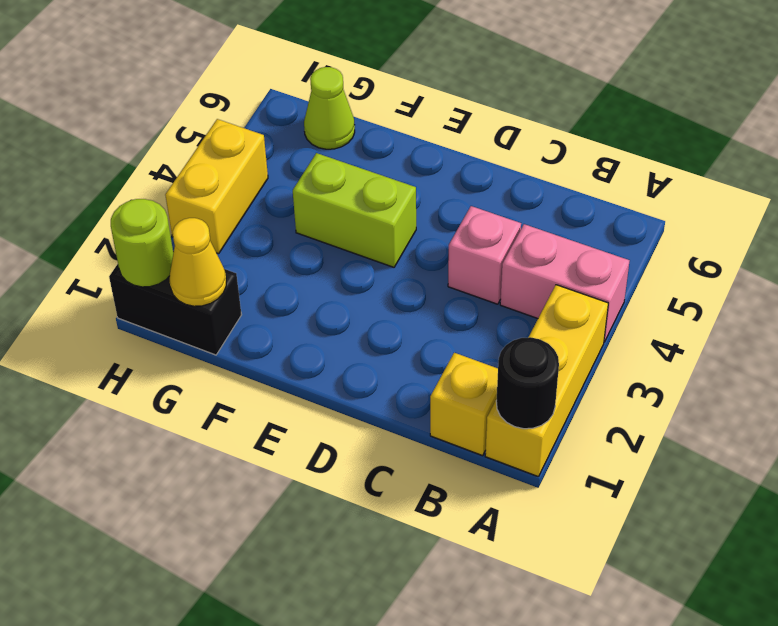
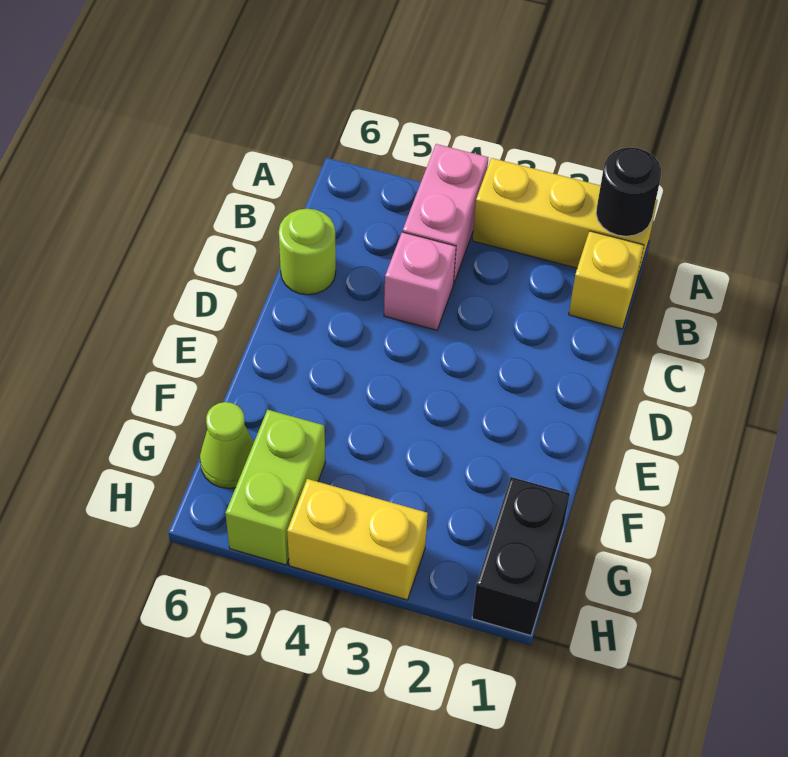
lime 1x2 brick [293,153,416,267] -> lime 1x2 brick moved to [225,410,325,565]
yellow 1x1 cone [170,218,226,306] -> none
lime 1x1 round brick [111,199,173,287] -> lime 1x1 round brick moved to [279,209,336,295]

